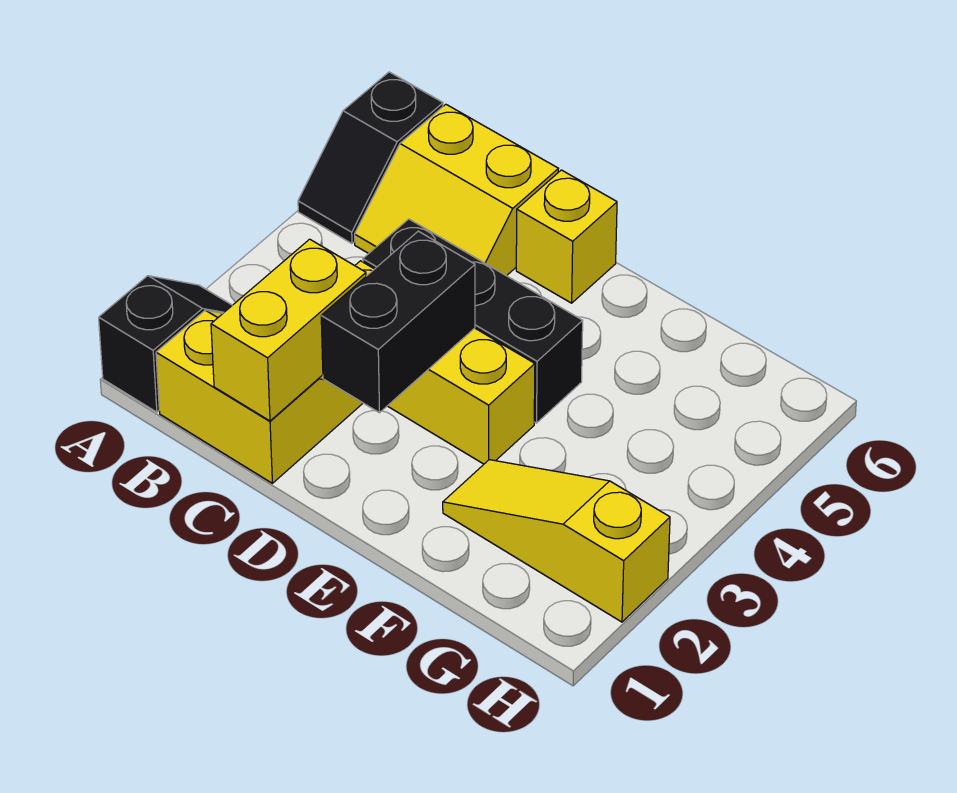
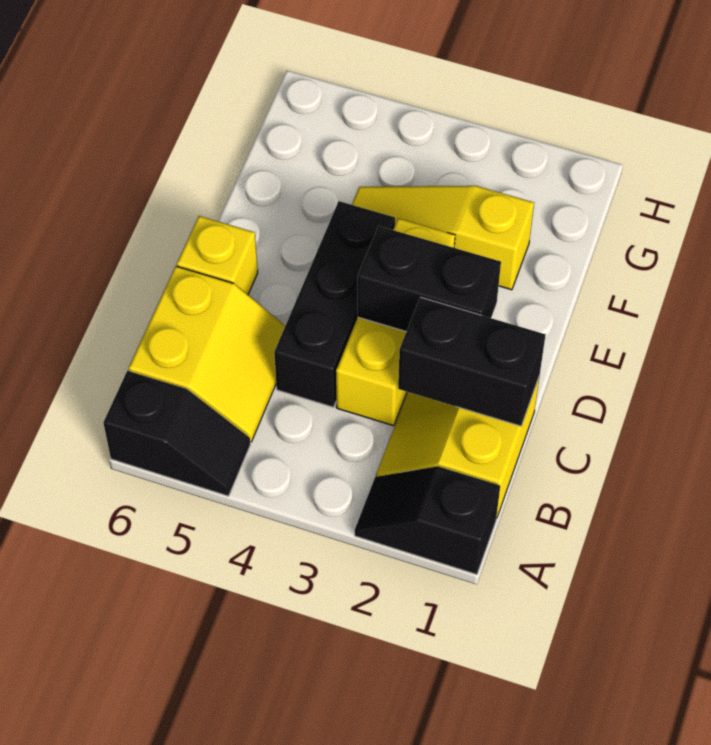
yellow 1x2 brick [211,239,366,421] -> black 1x2 brick [398,297,546,426]
yellow 1x3 slope [443,460,670,622] -> yellow 1x3 slope turned to [352,186,534,290]

